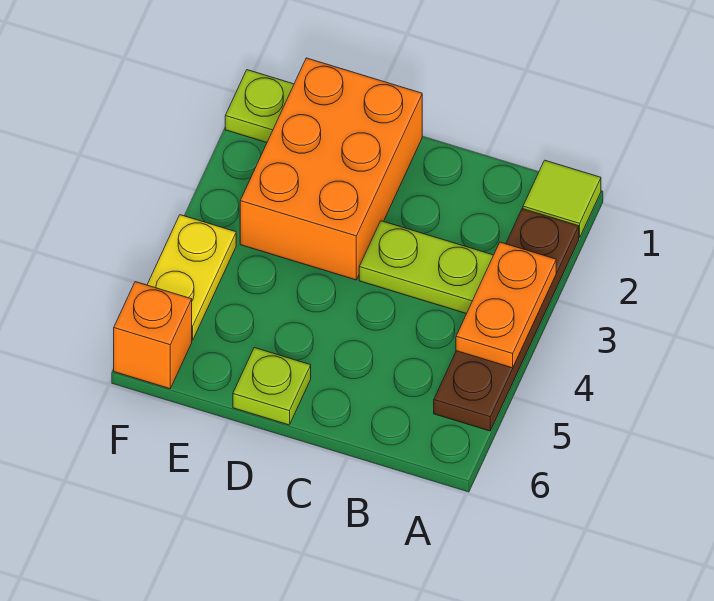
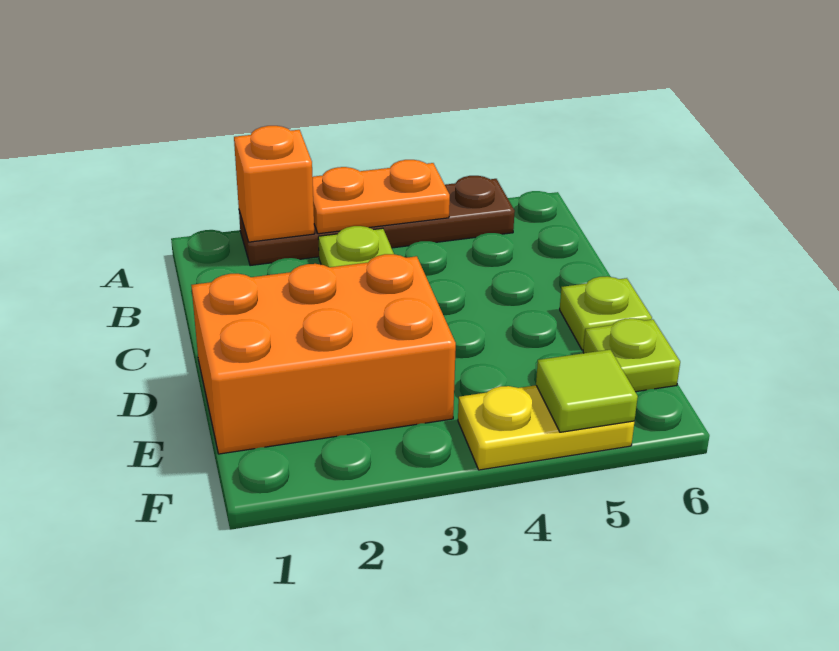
lime 1x1 tile [523,160,601,238] -> lime 1x1 tile moved to [536,350,638,432]
lime 1x1 plate [225,70,294,142] -> lime 1x1 plate moved to [583,318,680,392]
orange 1x1 brick [114,282,192,389] -> orange 1x1 brick moved to [234,126,314,242]

